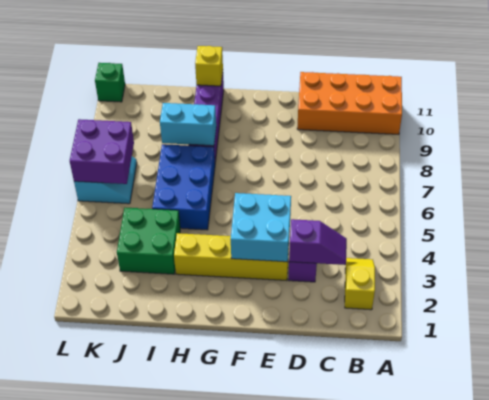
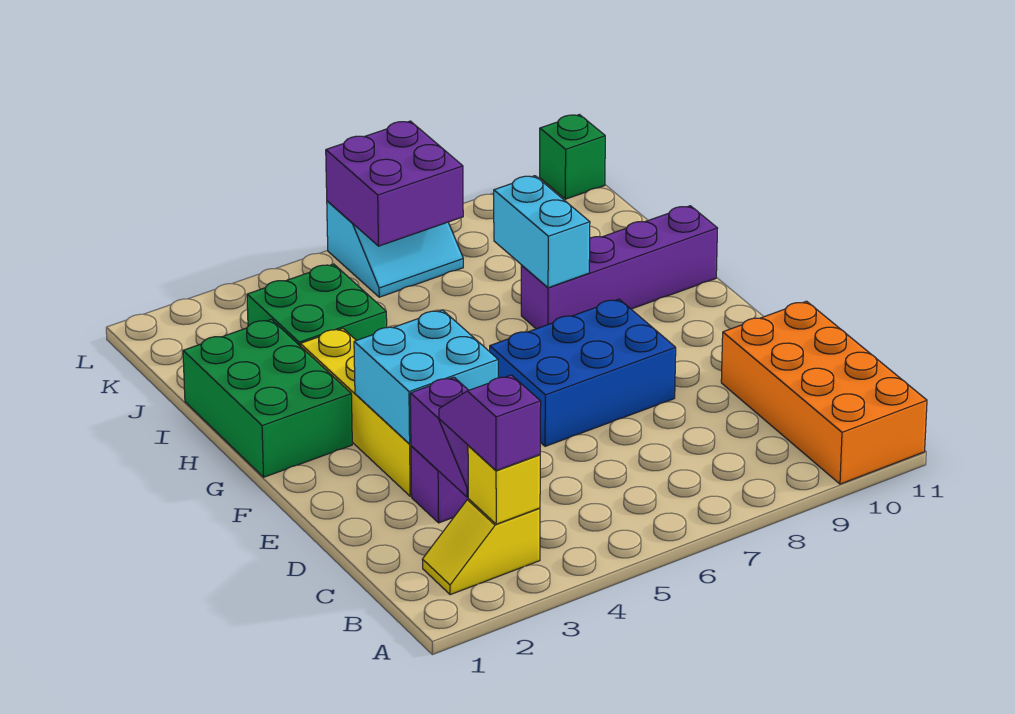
yellow 1x2 slope [345,258,375,310] -> yellow 1x2 slope turned to [422,499,540,595]
none -> purple 1x2 slope [439,375,541,471]
none -> green 2x3 brick [183,319,352,477]
blue 2x3 brick [152,144,215,230] -> blue 2x3 brick moved to [490,299,676,446]
yellow 1x1 brick [195,46,223,86] -> yellow 1x1 brick moved to [468,446,540,524]

